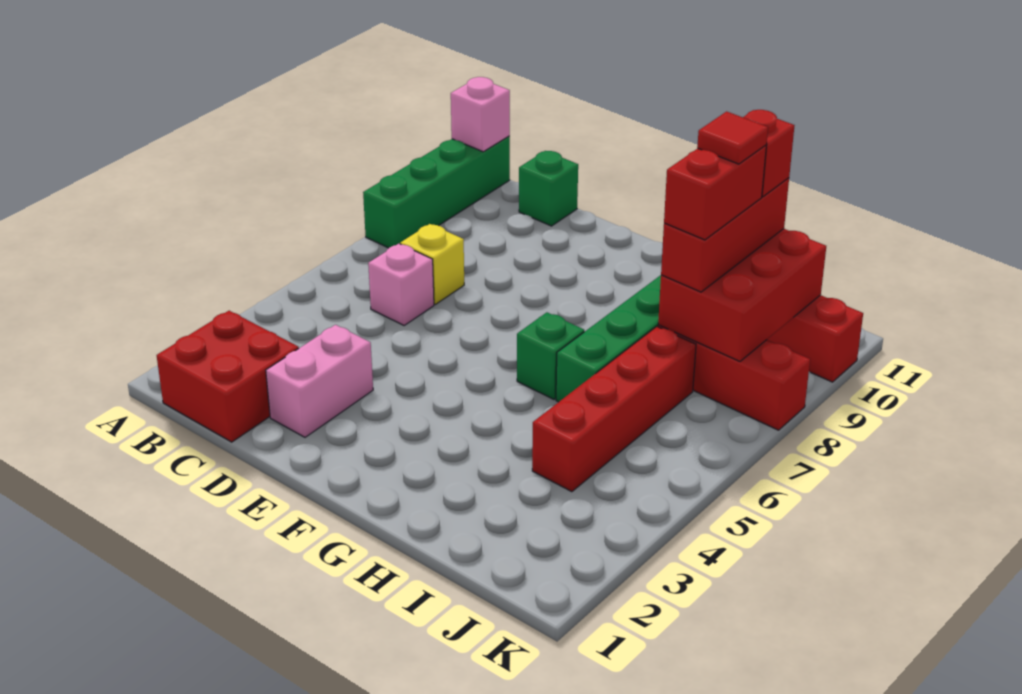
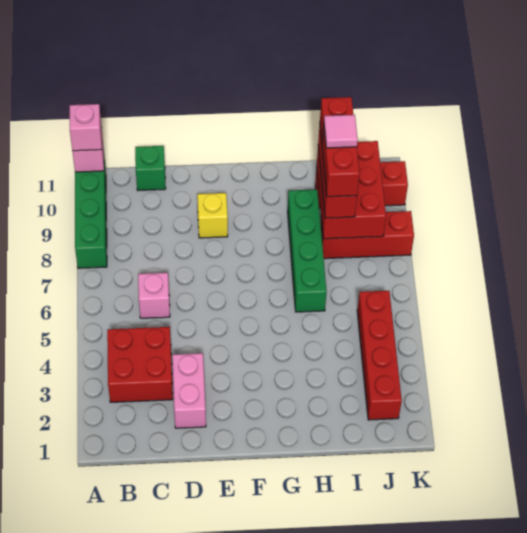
none -> pink 1x1 brick [70,104,102,151]
red 2x2 brick [157,311,299,442] -> red 2x2 brick moved to [107,327,173,402]
yellow 1x1 brick [400,224,464,304] -> yellow 1x1 brick moved to [197,193,228,238]
green 1x1 brick [517,312,584,399] -> none
red 1x4 brick [532,327,696,492] -> red 1x4 brick moved to [357,291,402,420]
red 1x1 tile [697,111,768,164] -> pink 1x1 tile [324,115,358,148]

